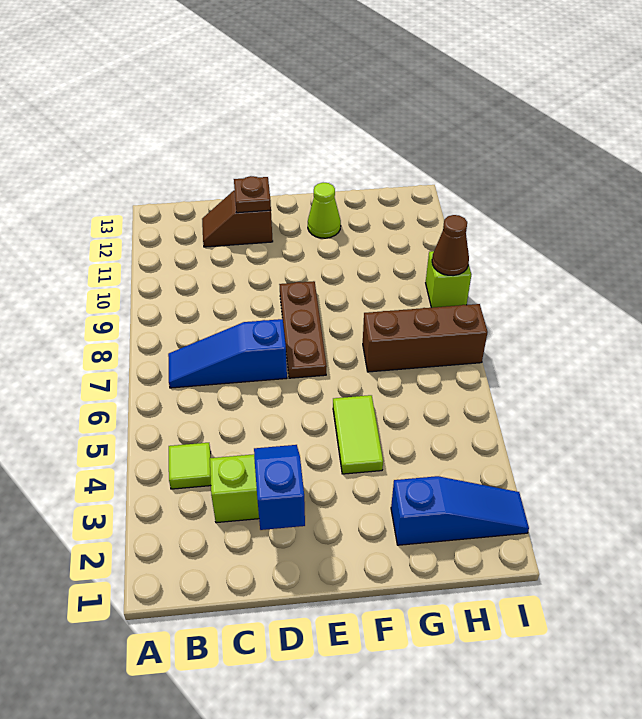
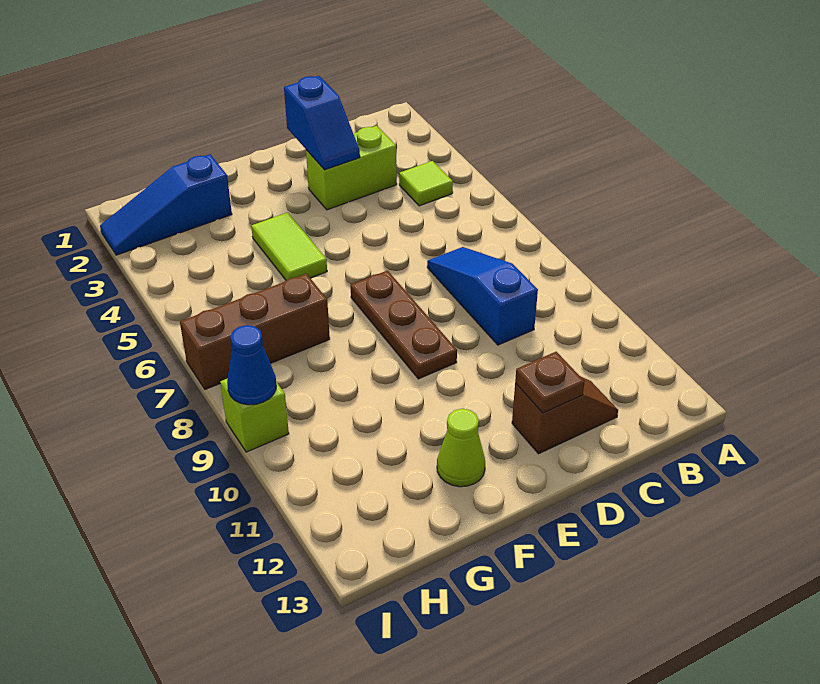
blue 1x3 slope [168,319,287,388] -> blue 1x3 slope turned to [427,247,538,345]
brown 1x1 cone [432,215,469,276] -> blue 1x1 cone [227,325,276,405]

